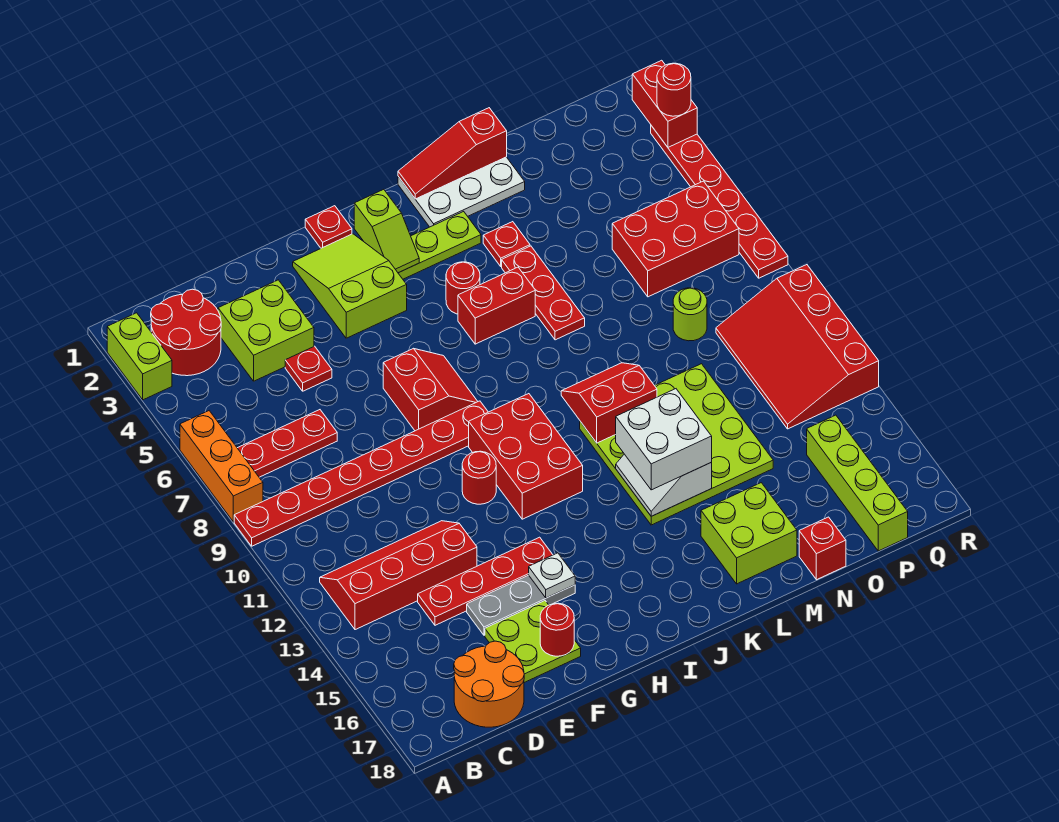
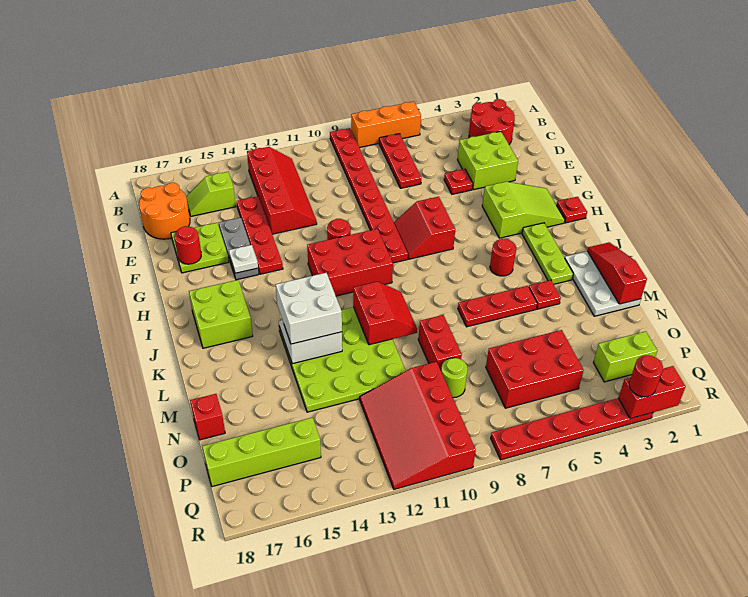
lime 1x2 brick [107,313,172,400] -> lime 1x2 brick moved to [593,331,657,382]
red 2x2 slope [383,348,478,431] -> red 2x2 slope turned to [394,197,455,259]
lime 1x2 slope [354,189,419,273] -> lime 1x2 slope moved to [186,172,236,216]
red 1x2 brick [458,267,535,344] -> red 1x2 brick moved to [418,315,462,370]
lime 2x2 brick [701,483,797,584] -> lime 2x2 brick moved to [189,280,253,348]
red 2x3 brick [612,181,739,297] -> red 2x3 brick turned to [486,330,584,408]
red 3x4 slope [716,265,879,429] -> red 3x4 slope turned to [360,362,476,489]

